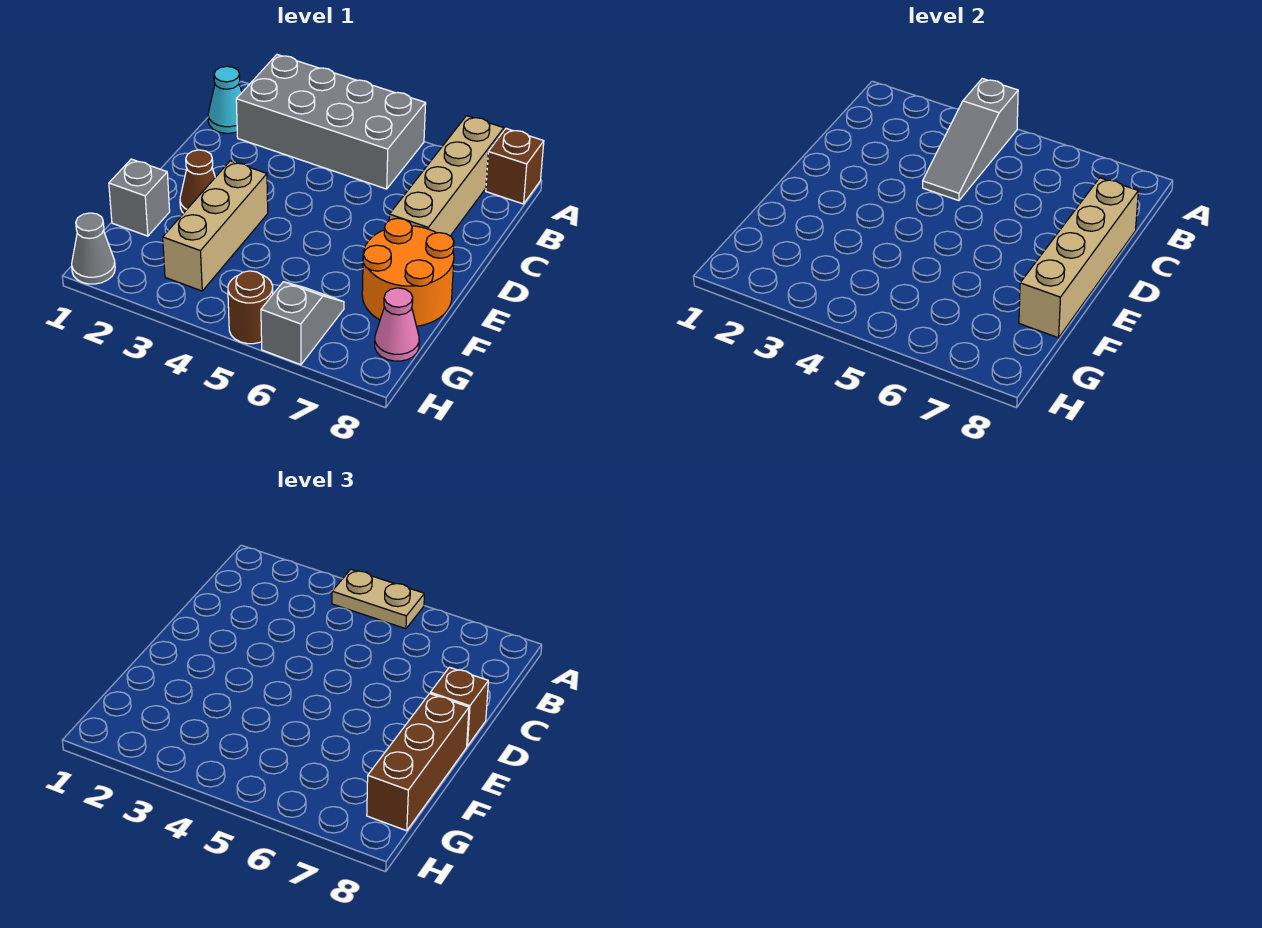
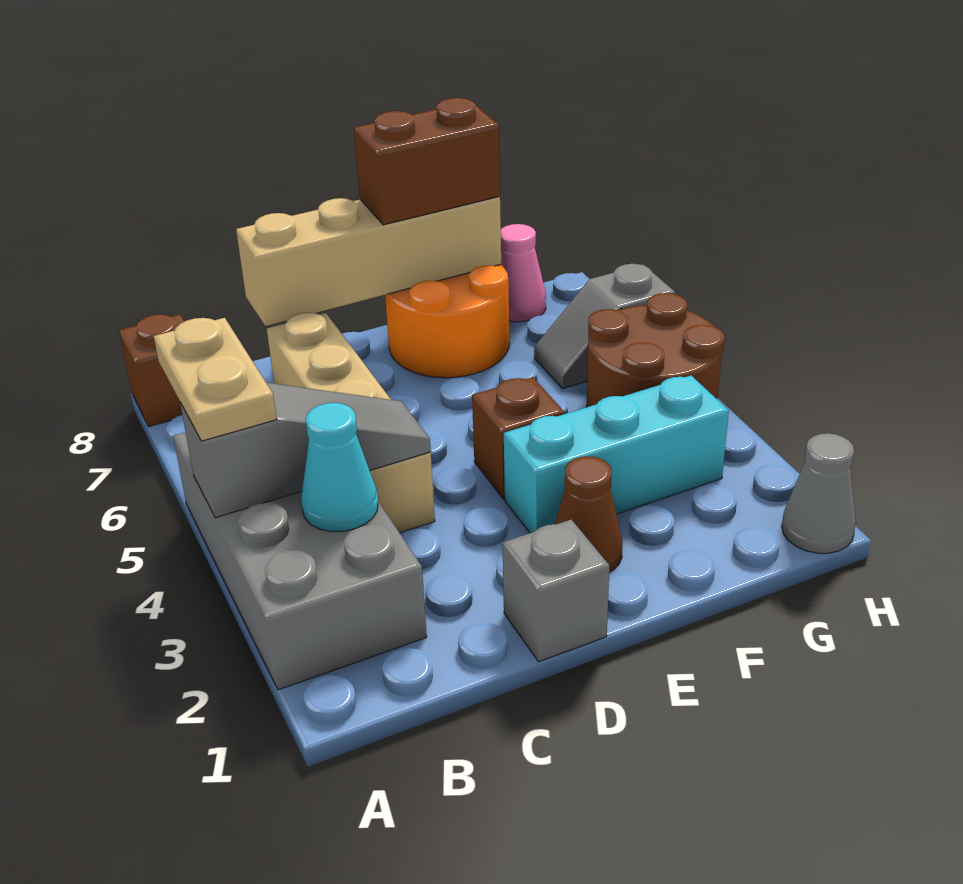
tan 1x4 brick [389,116,504,236] -> tan 1x4 brick turned to [267,313,435,533]
cyan 1x1 cone [208,66,242,133] -> cyan 1x1 cone moved to [301,403,378,532]
brown 1x1 brick [430,667,488,746] -> brown 1x1 brick moved to [472,377,565,499]
tan 1x3 brick [163,161,268,291] -> cyan 1x3 brick [504,376,729,533]
brown 1x3 brick [367,694,469,831] -> brown 1x2 brick [354,98,500,225]
grey 1x1 brick [109,159,170,236] -> grey 1x1 brick moved to [502,520,609,662]
brown 1x1 round brick [228,271,273,344] -> brown 2x2 round brick [587,293,725,407]

